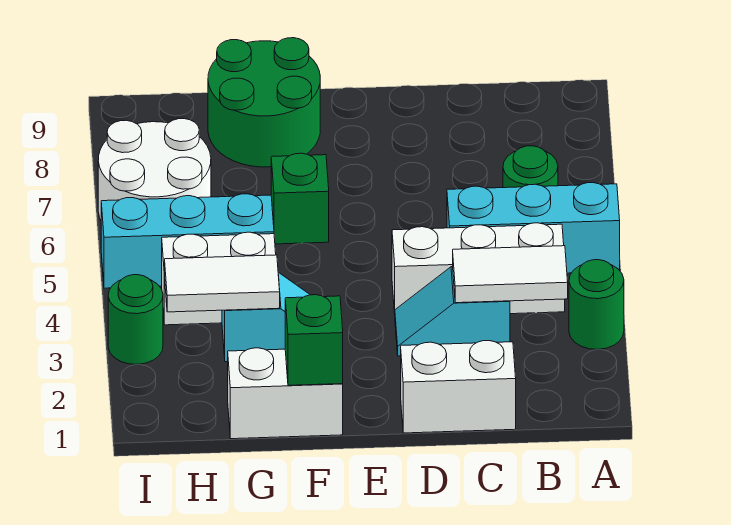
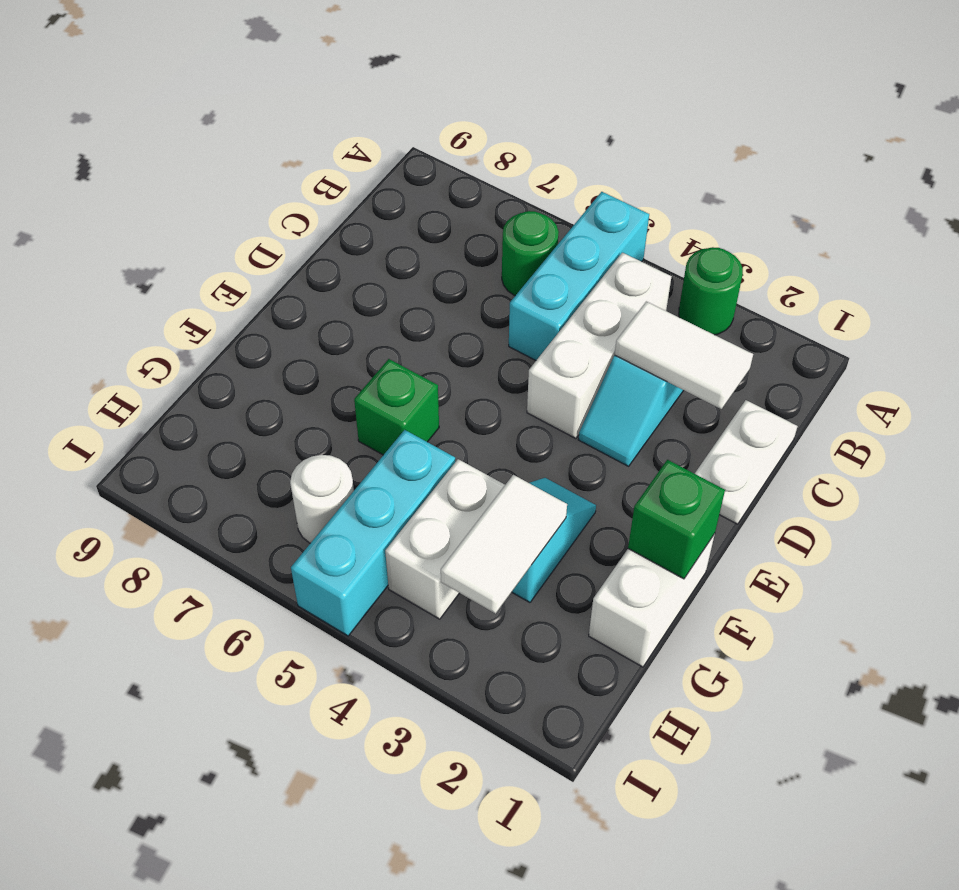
white 1x2 tile [453,246,568,303] -> white 1x2 tile turned to [615,301,753,409]
white 1x2 brick [401,341,516,433] -> white 1x2 plate [695,400,797,524]
green 2x2 round brick [208,38,320,167] -> none
white 2x2 round brick [98,119,211,220] -> white 1x1 round brick [290,455,354,543]
green 1x1 round brick [108,275,163,364] -> none

